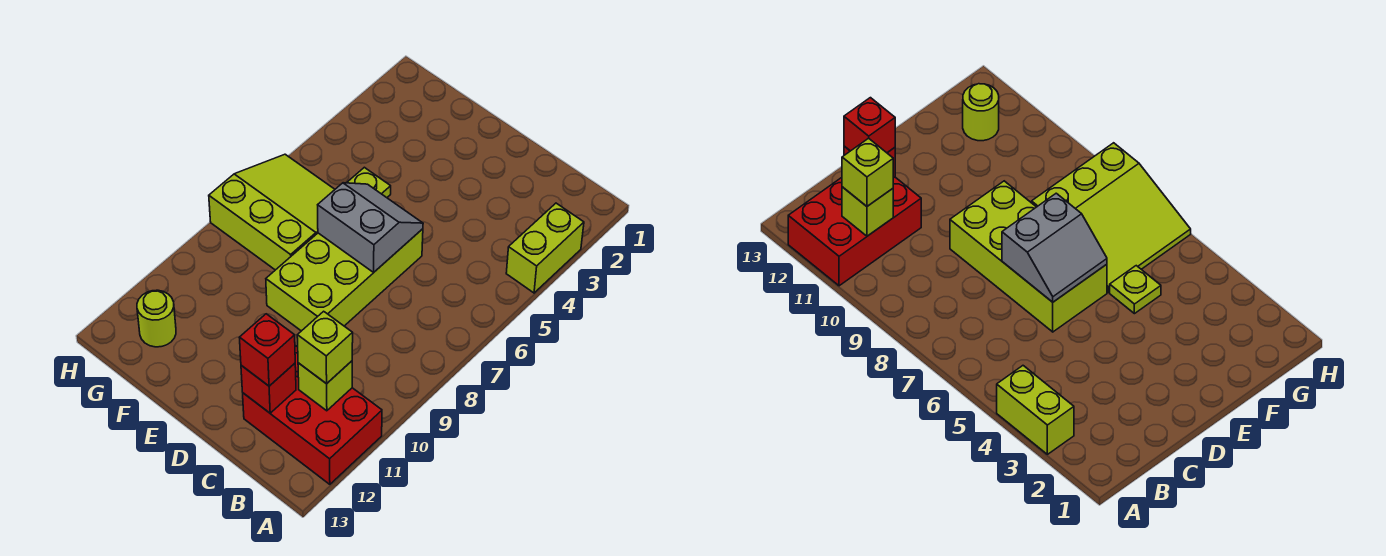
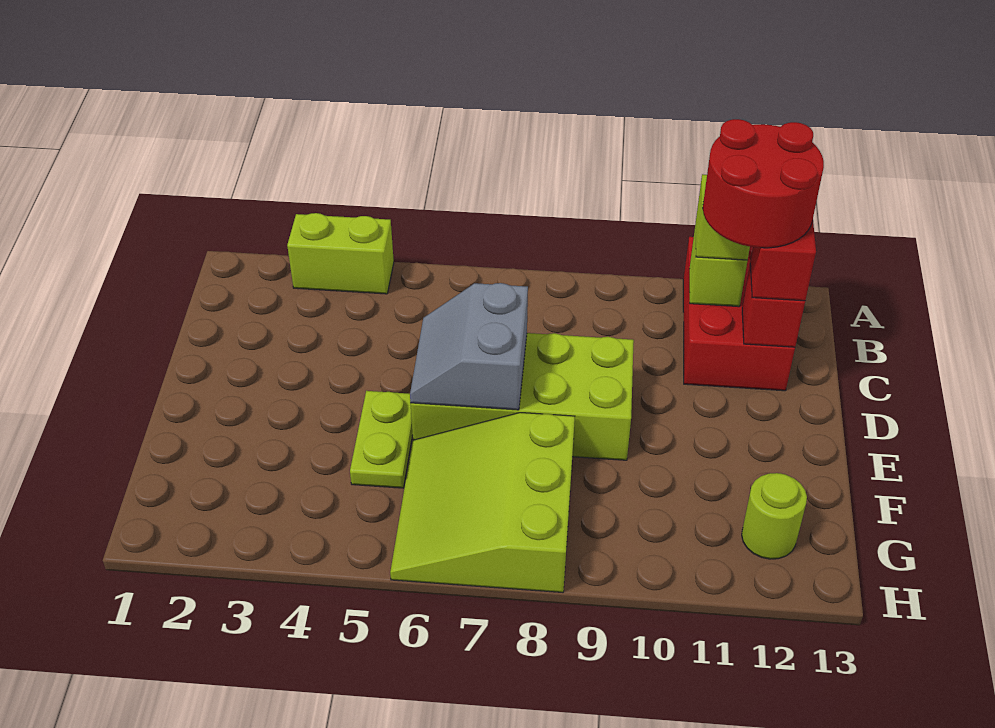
none -> red 2x2 round brick [703,119,824,248]
lime 1x1 plate [347,167,391,198] -> lime 1x2 plate [350,391,413,488]

